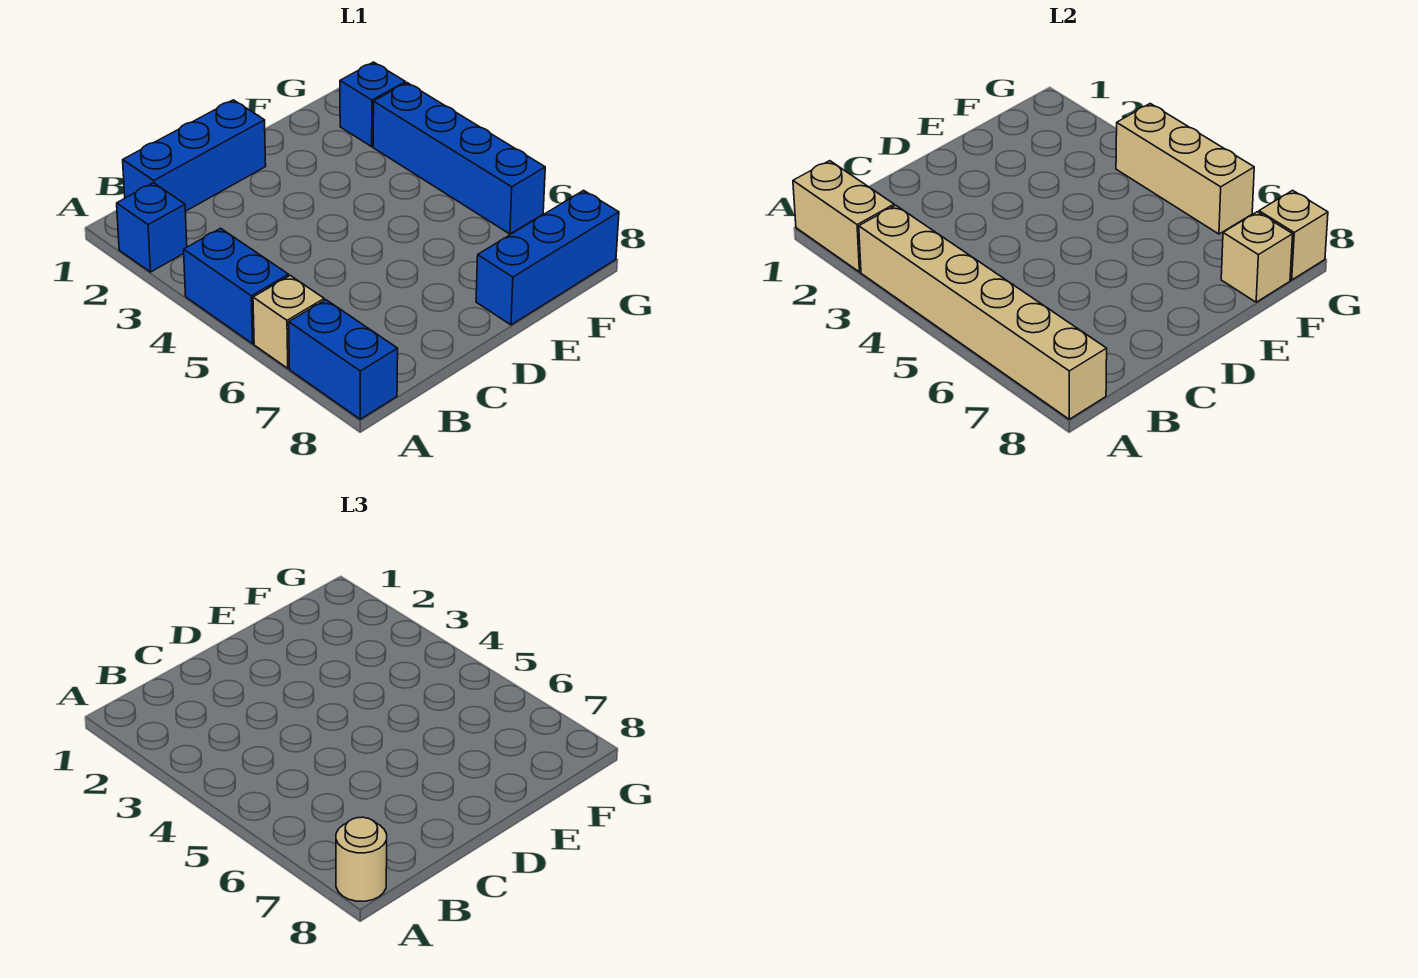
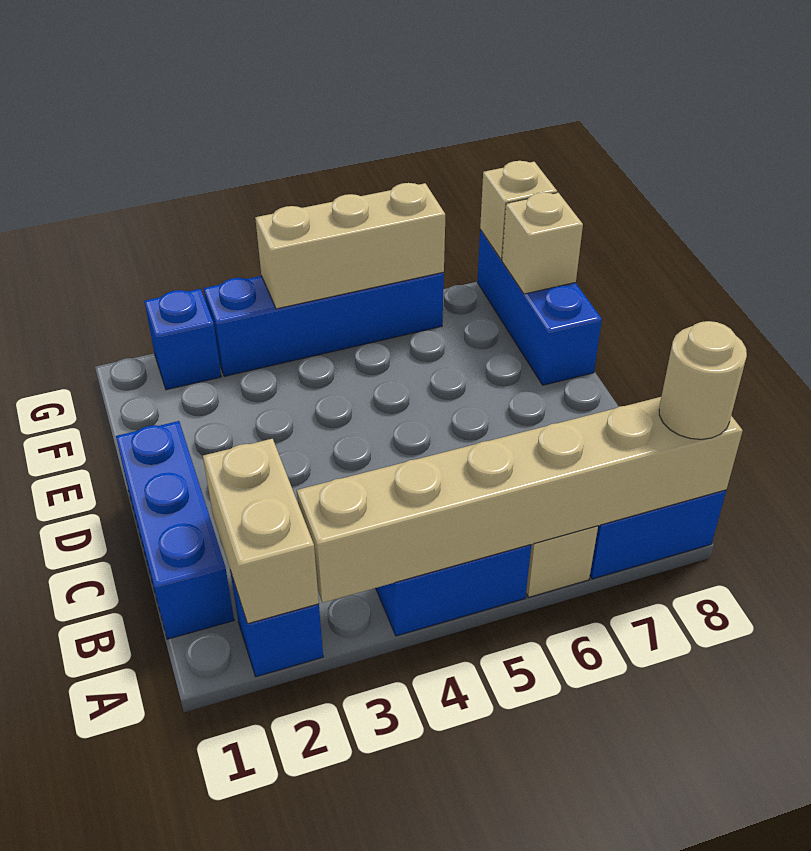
tan 1x2 brick [793,161,894,272] -> tan 1x2 brick turned to [203,439,319,624]

